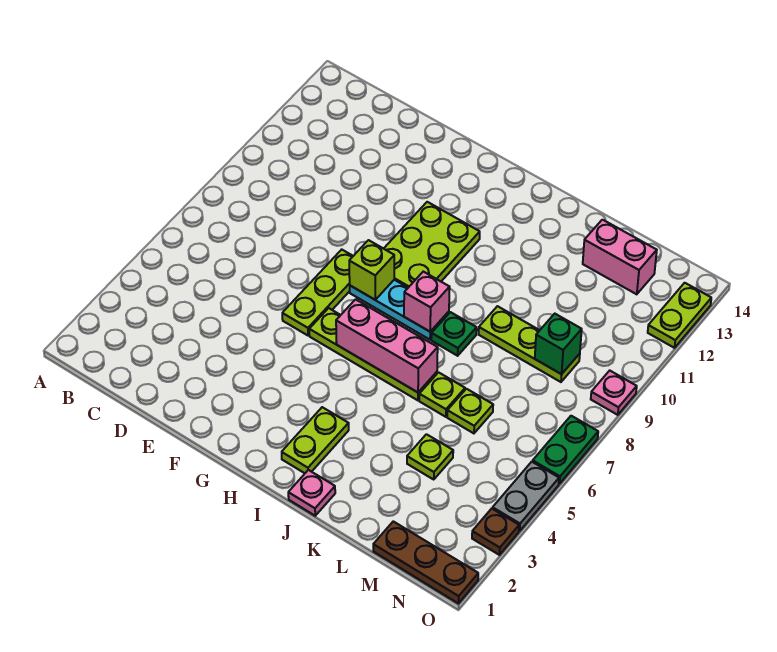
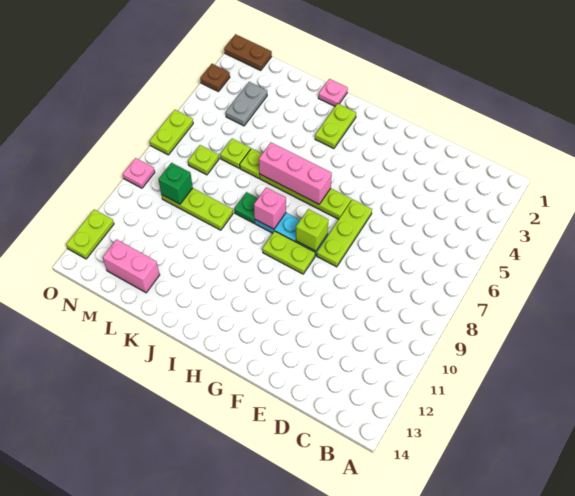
lime 2x3 plate [384,202,480,288] -> lime 1x2 plate [262,231,315,274]
lime 1x1 plate [407,434,453,479] -> lime 1x1 plate moved to [188,145,219,175]
brown 1x3 plate [373,521,478,604] -> brown 1x2 plate [224,34,272,70]
grey 1x2 plate [493,462,559,531] -> grey 1x2 plate moved to [226,82,267,126]
green 1x2 plate [533,416,598,484] -> lime 1x2 plate [150,110,193,155]

